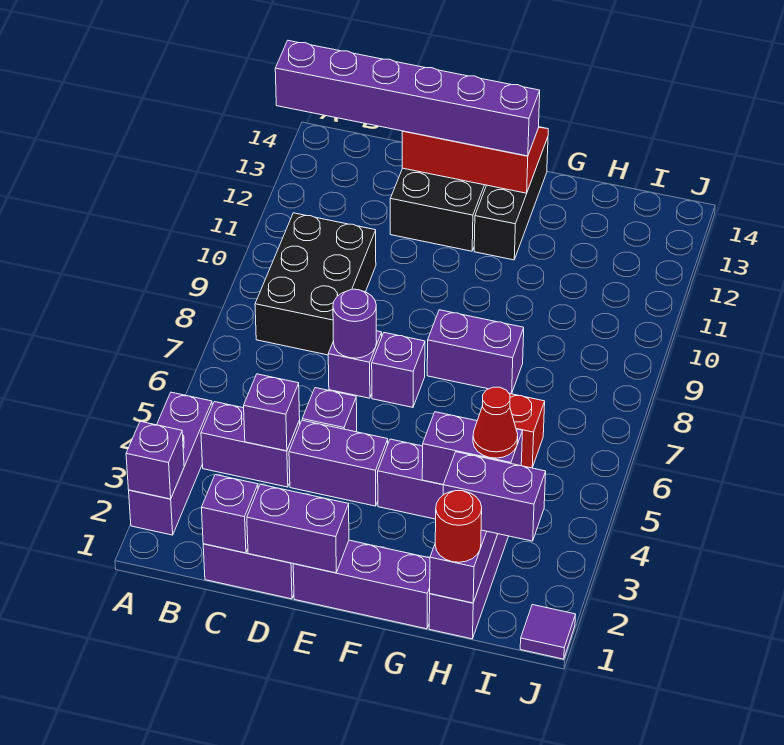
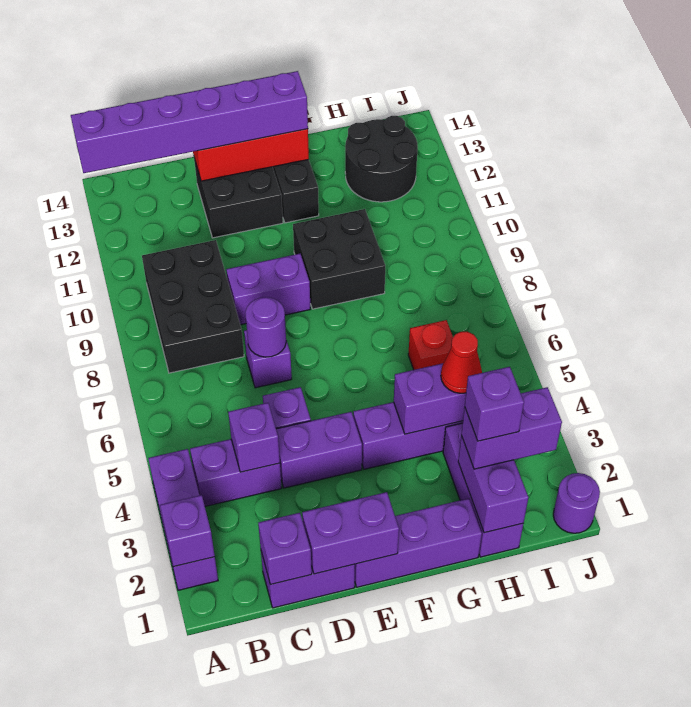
purple 1x1 brick [372,333,425,407] -> purple 1x1 brick moved to [465,367,524,441]
purple 1x2 brick [427,310,524,394] -> purple 1x2 brick moved to [226,254,310,325]
none -> black 2x2 brick [293,209,385,309]
red 1x1 round brick [435,491,482,562] -> none
none -> black 2x2 round brick [345,116,418,202]
purple 1x1 tile [520,605,576,659] -> purple 1x1 round brick [553,473,600,533]

